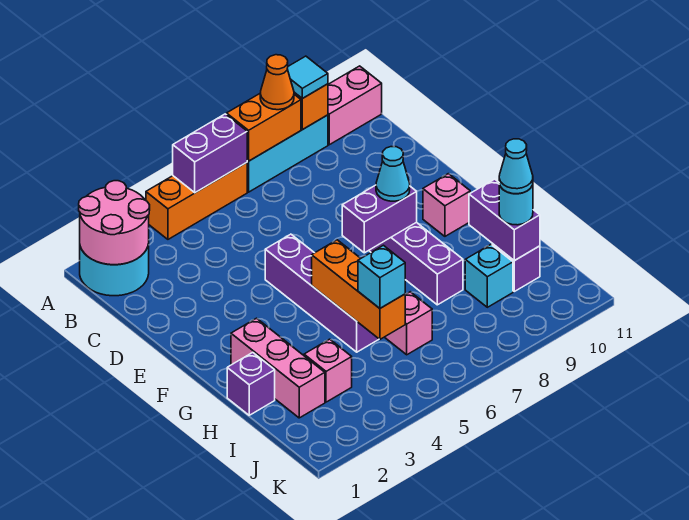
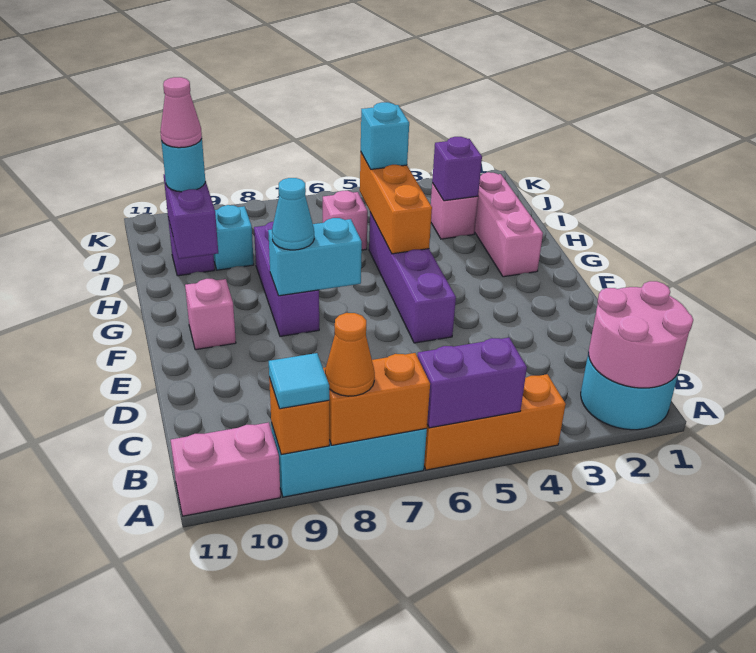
purple 1x2 brick [342,185,417,253] -> cyan 1x2 brick [268,218,362,296]
purple 1x1 brick [227,353,275,415] -> purple 1x1 brick moved to [432,137,482,201]
cyan 1x1 cone [499,139,533,194] -> pink 1x1 cone [160,77,202,148]

